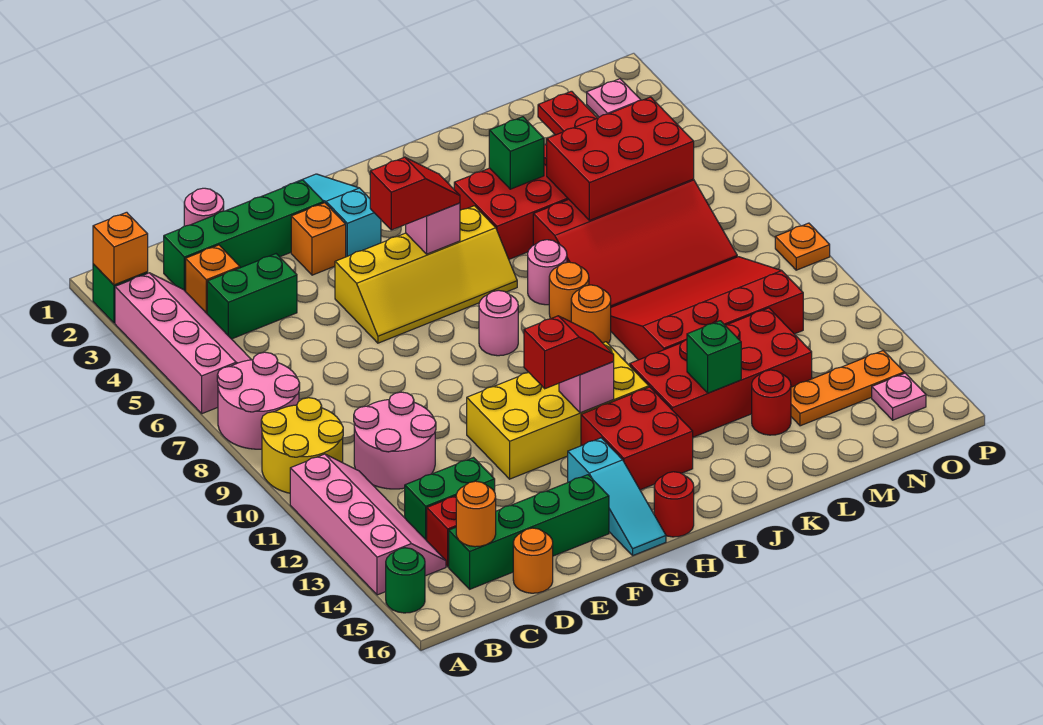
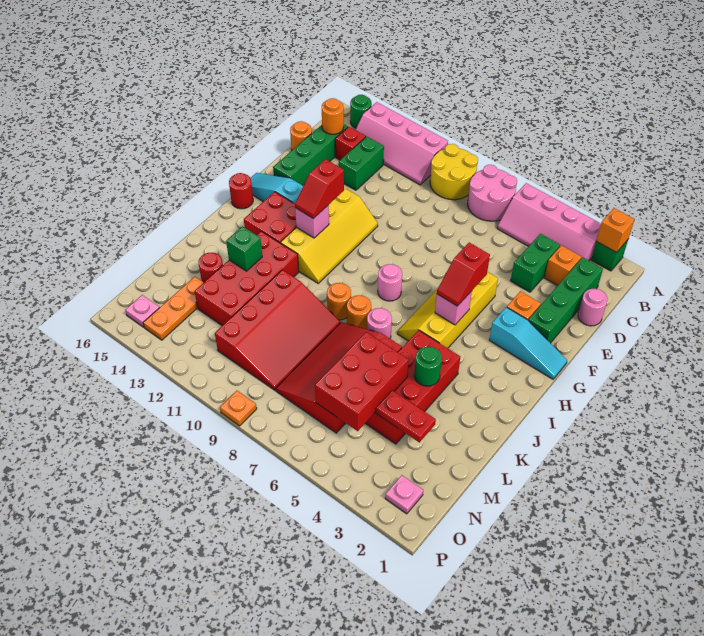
pink 2x2 round brick [354,392,436,489] -> none
yellow 2x4 brick [467,342,649,479] -> yellow 2x4 slope [280,188,378,283]
green 1x1 brick [489,117,544,189] -> green 1x1 round brick [414,347,442,386]

